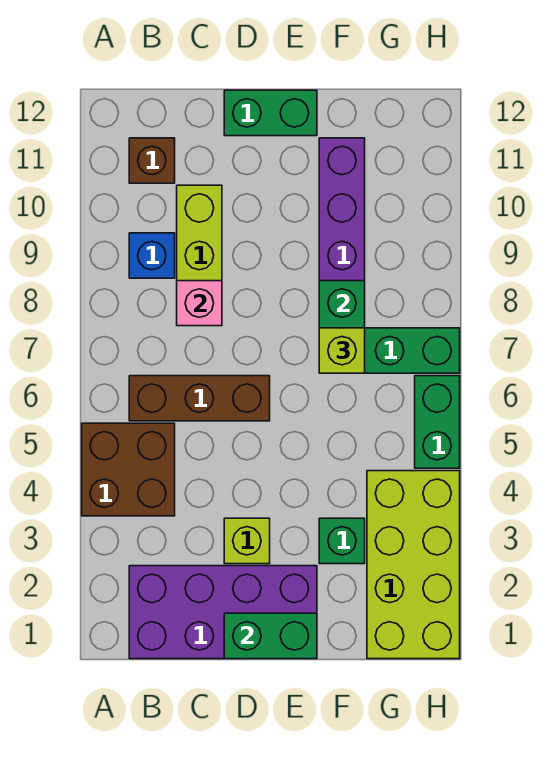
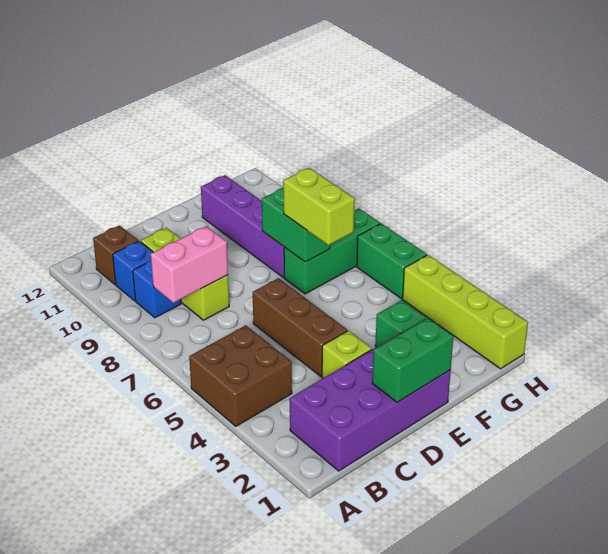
brown 1x3 brick [129,376,270,421] -> brown 1x3 brick turned to [253,278,347,377]
none -> blue 1x1 brick [113,241,153,301]
pink 1x1 brick [177,281,222,326] -> pink 1x2 brick [151,226,228,303]
green 1x2 brick [224,90,317,136] -> none
lime 1x1 brick [319,328,365,373] -> lime 1x2 brick [283,168,355,245]
lime 2x4 brick [367,471,460,659] -> lime 1x4 brick [403,255,528,369]

